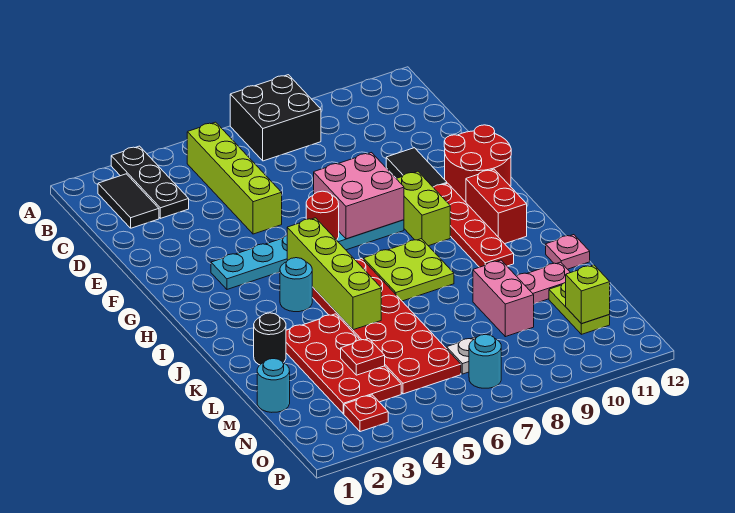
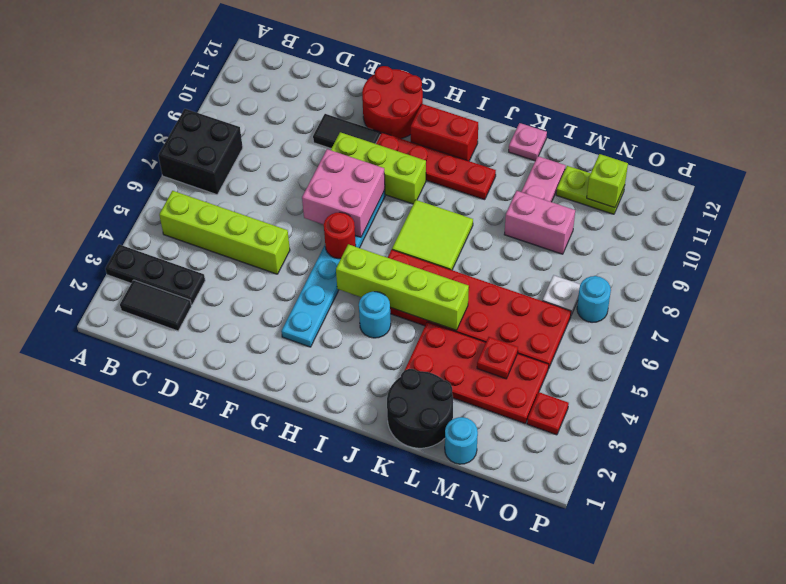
lime 1x2 brick [396,171,450,246] -> lime 1x3 brick [331,132,426,204]
lime 2x2 plate [363,239,454,301] -> lime 2x2 tile [392,200,473,270]
black 1x1 round brick [254,313,286,365] -> black 2x2 round brick [387,369,453,448]

